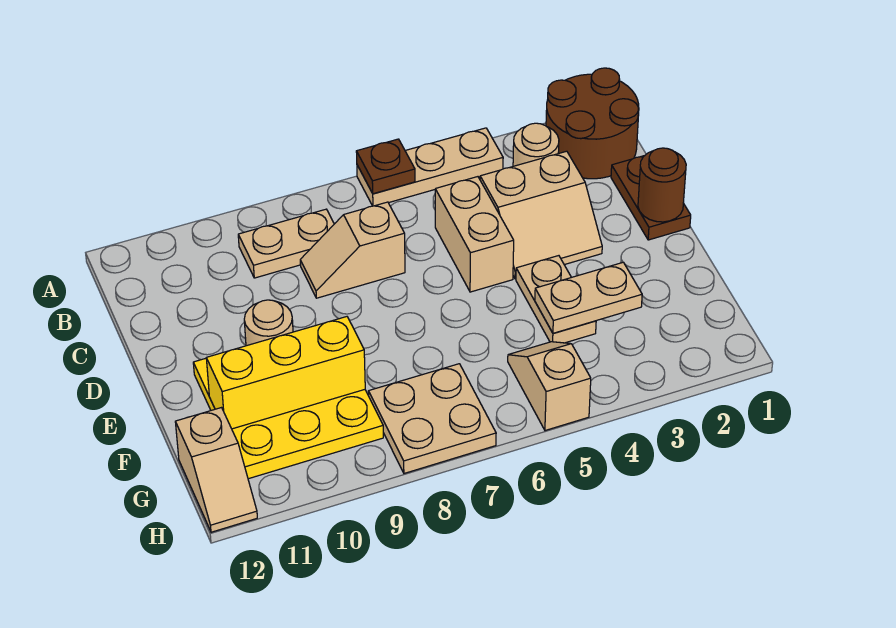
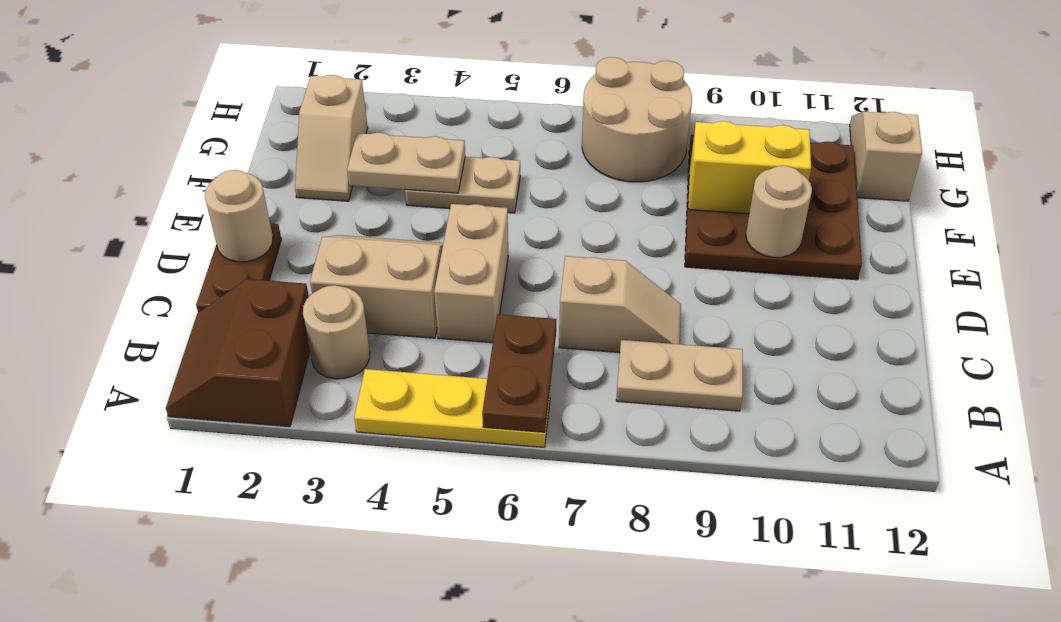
brown 2x2 round brick [546,68,639,179] -> brown 2x2 slope [166,279,310,427]
tan 1x3 plate [357,128,503,206] -> yellow 1x3 plate [354,369,551,447]
brown 1x1 plate [356,139,415,194] -> brown 1x2 plate [482,314,556,432]
brown 1x1 round brick [638,148,686,222] -> tan 1x1 round brick [205,170,273,262]
tan 1x2 plate [516,256,596,343] -> tan 1x2 plate turned to [405,157,520,213]
yellow 3x3 plate [193,358,383,479] -> brown 3x3 plate [685,135,862,280]
yellow 1x3 brick [206,317,365,429] -> yellow 1x2 brick [688,121,811,214]
tan 1x2 slope [508,342,591,431] -> tan 1x2 slope moved to [295,75,368,201]
tan 2x2 plate [368,364,496,473] -> tan 2x2 round brick [582,57,692,182]

